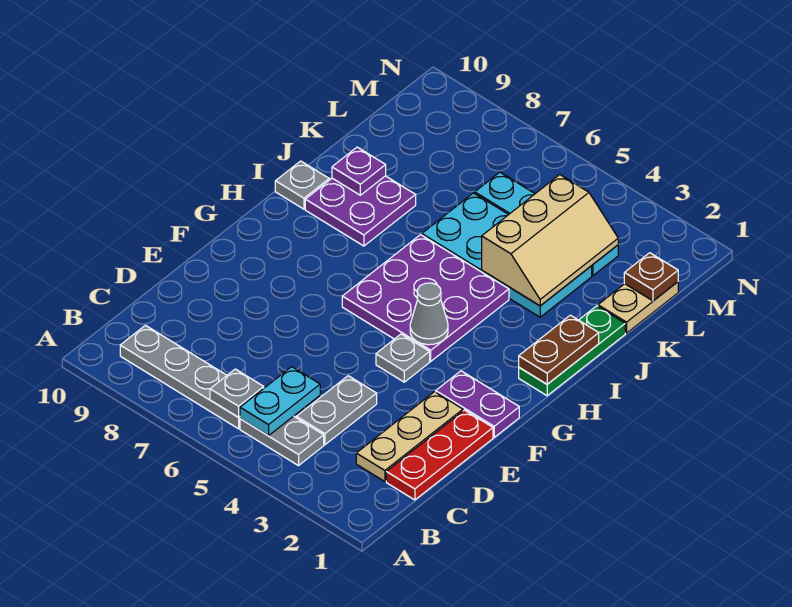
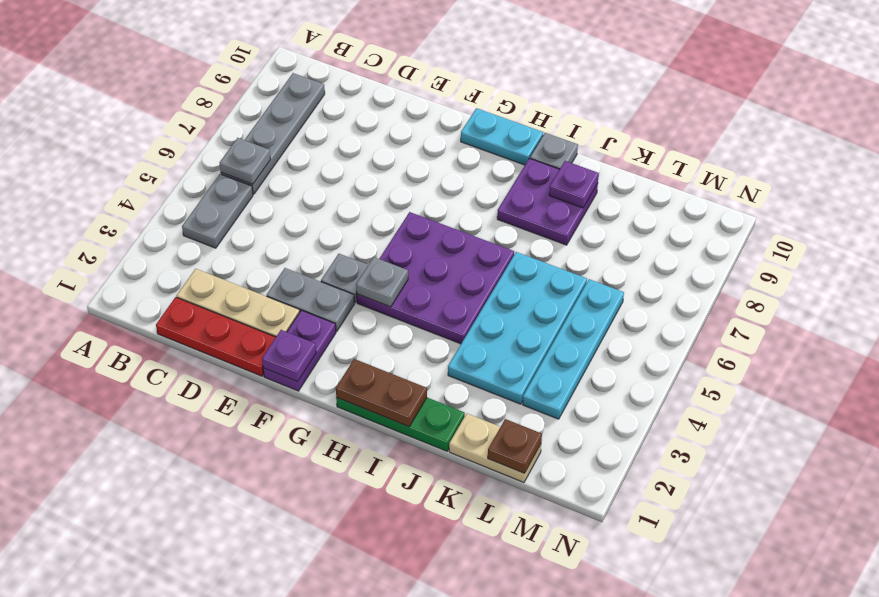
cyan 1x2 plate [240,367,320,436] -> cyan 1x2 plate moved to [461,108,543,165]
grey 1x2 plate [296,376,377,445] -> grey 1x2 plate moved to [267,268,354,332]
none -> purple 1x1 plate [262,330,316,382]
grey 1x1 cone [410,283,448,345] -> grey 1x1 plate [356,257,408,307]
tan 2x3 slope [482,175,618,306] -> none

